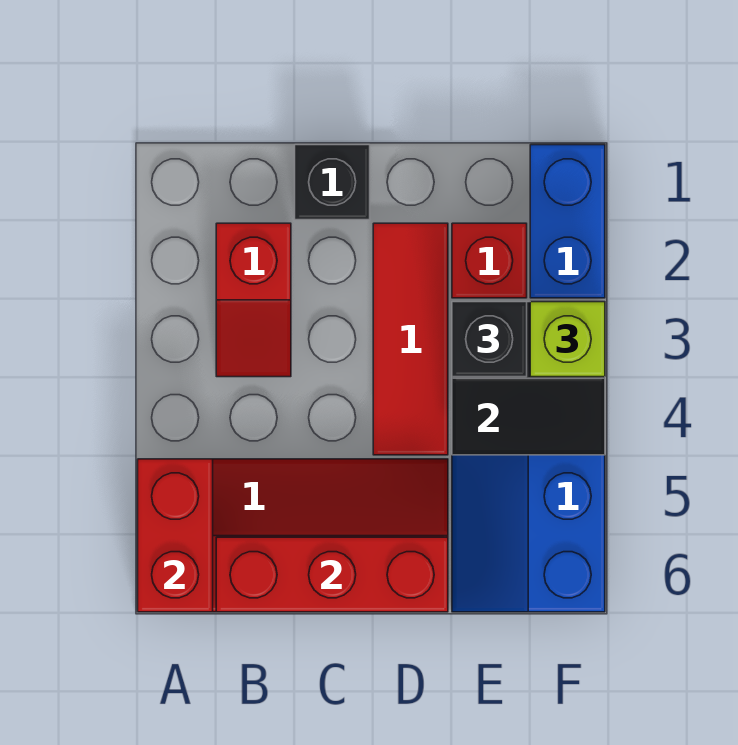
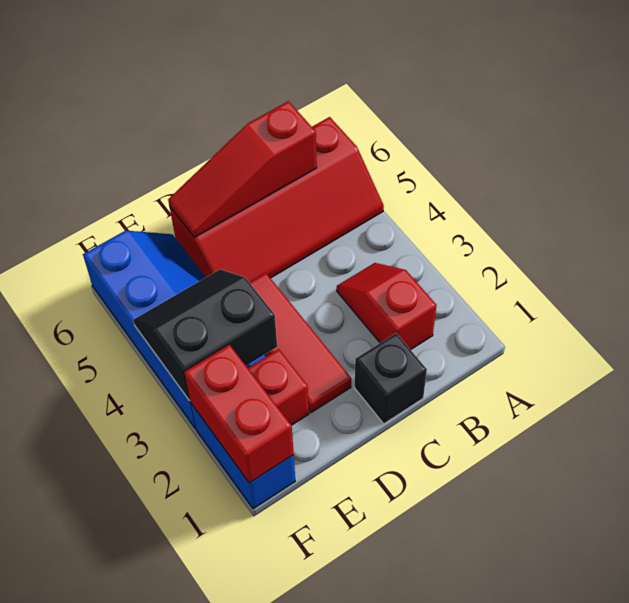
red 1x2 brick [138,459,213,612] -> red 1x2 brick moved to [184,345,294,483]
red 1x3 brick [216,537,448,612] -> red 1x3 slope [168,101,317,237]
black 1x1 brick [452,302,527,377] -> none
lime 1x1 brick [530,302,605,377] -> none

